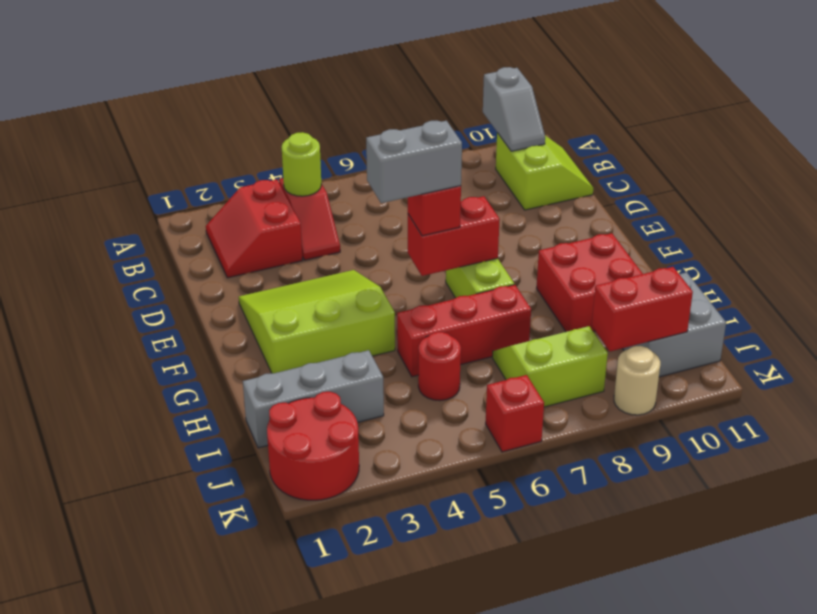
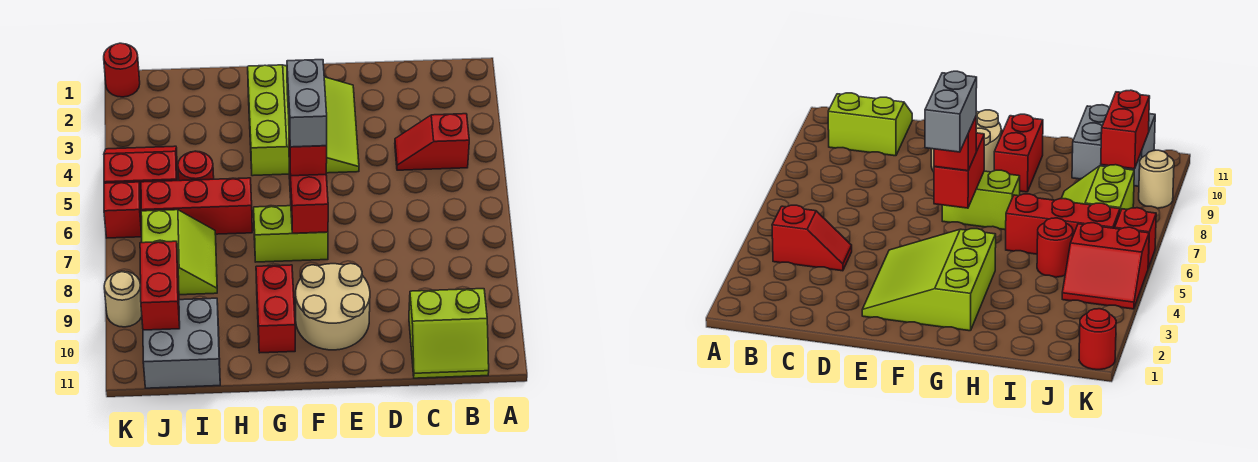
grey 1x2 slope [483,67,545,151] -> none
red 2x2 slope [206,180,302,278] -> red 2x2 slope moved to [104,146,177,199]
lime 1x1 round brick [282,132,321,196] -> none
none -> tan 2x2 round brick [296,263,370,350]
red 2x2 brick [536,233,643,332] -> red 1x2 brick [256,265,295,353]
red 1x3 brick [397,285,531,377] -> red 1x3 brick turned to [141,178,252,234]
grey 1x3 brick [243,350,384,448] -> none
red 2x2 round brick [267,392,359,500] -> red 1x1 round brick [104,43,140,97]

